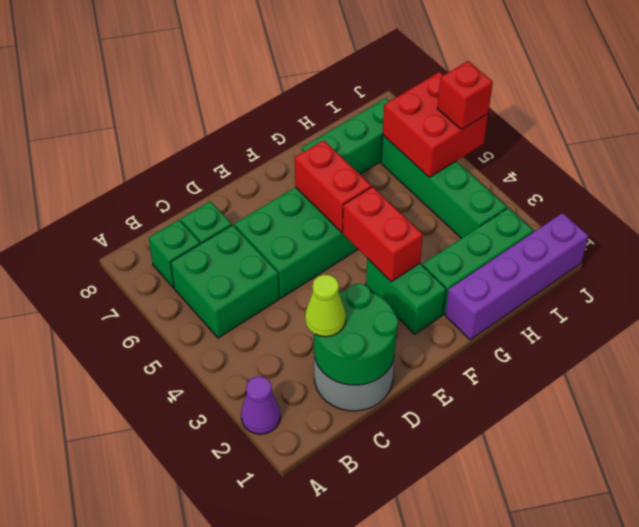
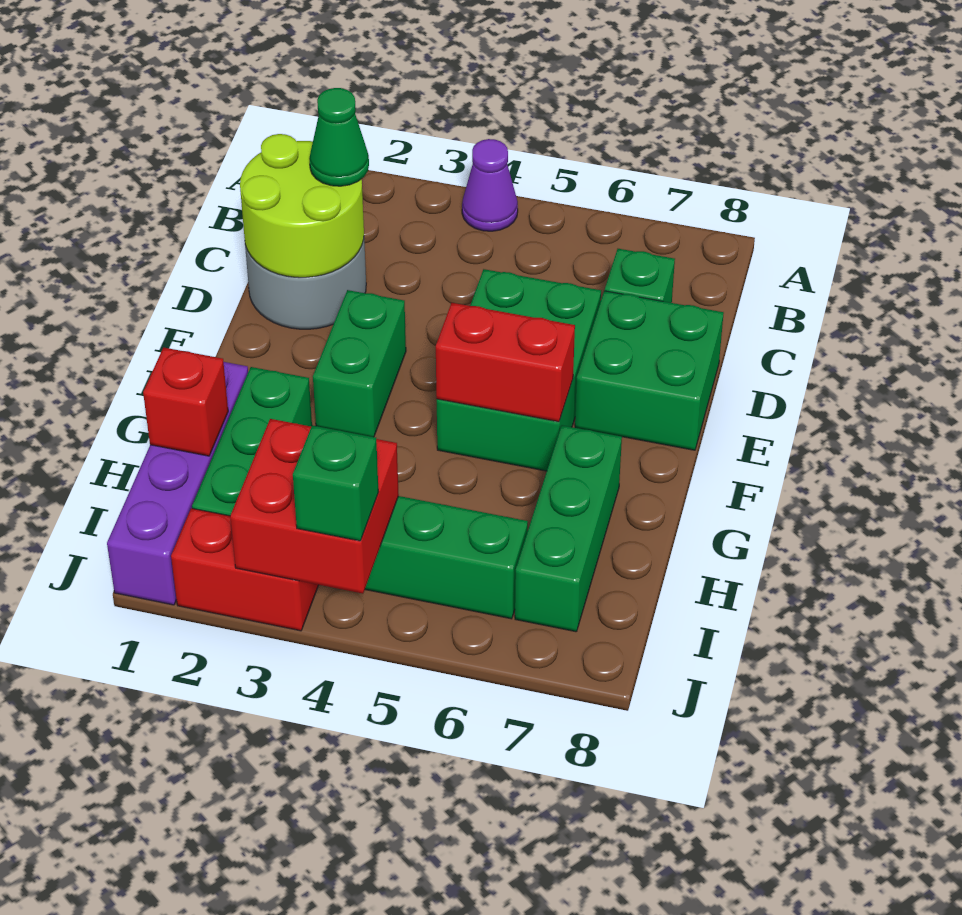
purple 1x1 cone [241,376,280,434] -> purple 1x1 cone moved to [462,139,518,231]
green 2x2 brick [171,225,279,338] -> green 2x2 brick moved to [575,291,724,450]
green 1x1 brick [149,220,200,288] -> green 1x1 brick moved to [293,425,379,541]
green 2x2 round brick [314,283,398,385] -> lime 2x2 round brick [240,134,364,278]
lime 1x1 cone [305,275,346,337] -> green 1x1 cone [309,88,369,186]
green 1x2 brick [366,259,446,334] -> green 1x2 brick turned to [313,290,406,437]
red 1x2 brick [343,187,423,282] -> red 1x2 brick moved to [171,508,318,631]
red 2x2 brick [383,72,488,177] -> red 2x2 brick moved to [230,419,399,594]
red 1x1 brick [437,61,493,130] -> red 1x1 brick moved to [143,347,228,456]

